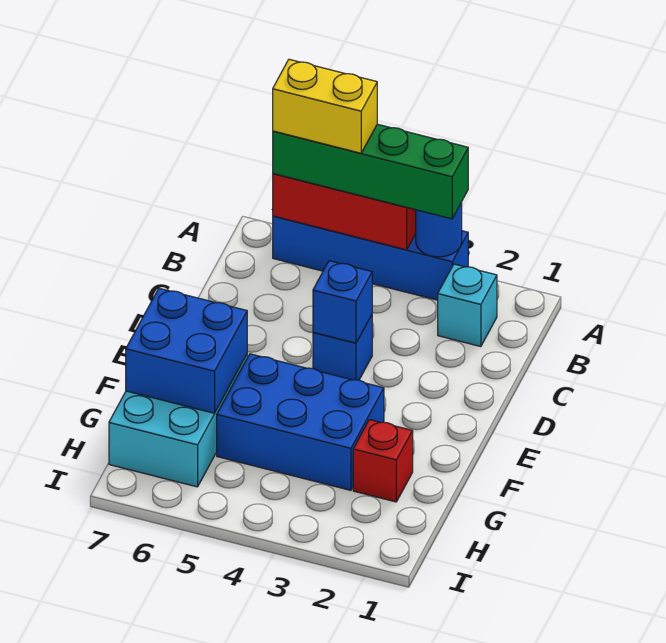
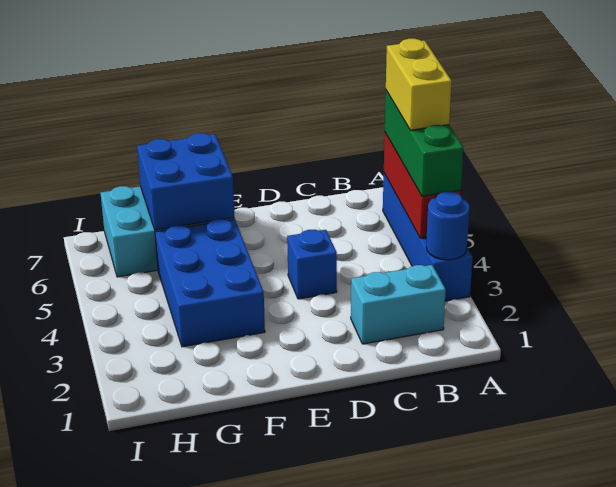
green 1x4 brick [273,124,468,219] -> green 1x3 brick [385,91,463,196]
cyan 1x1 brick [438,264,497,347] -> cyan 1x2 brick [351,265,446,344]
blue 1x1 brick [313,261,372,343] -> none
red 1x1 brick [353,420,413,502] -> none

